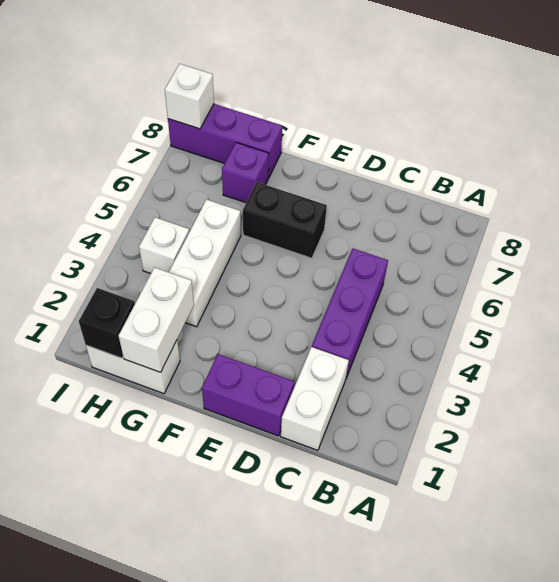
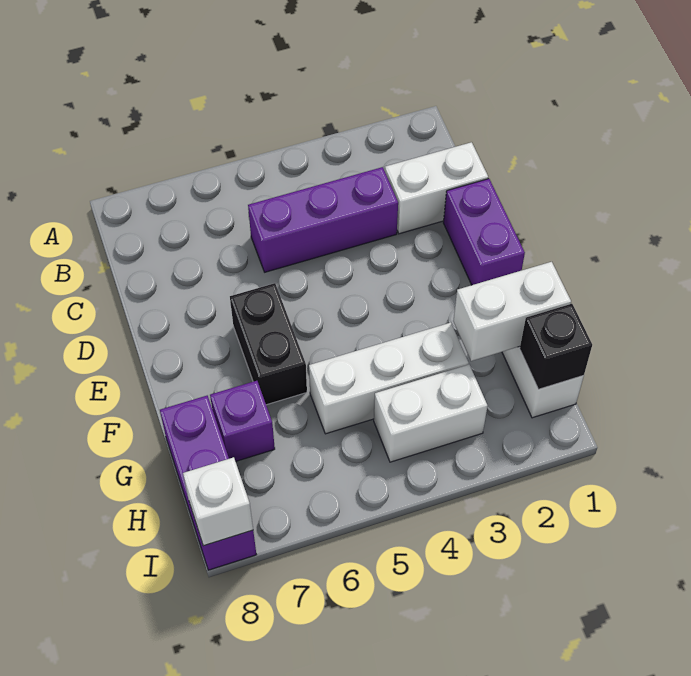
white 1x1 brick [139,217,189,273] -> white 1x2 brick [374,365,487,462]

